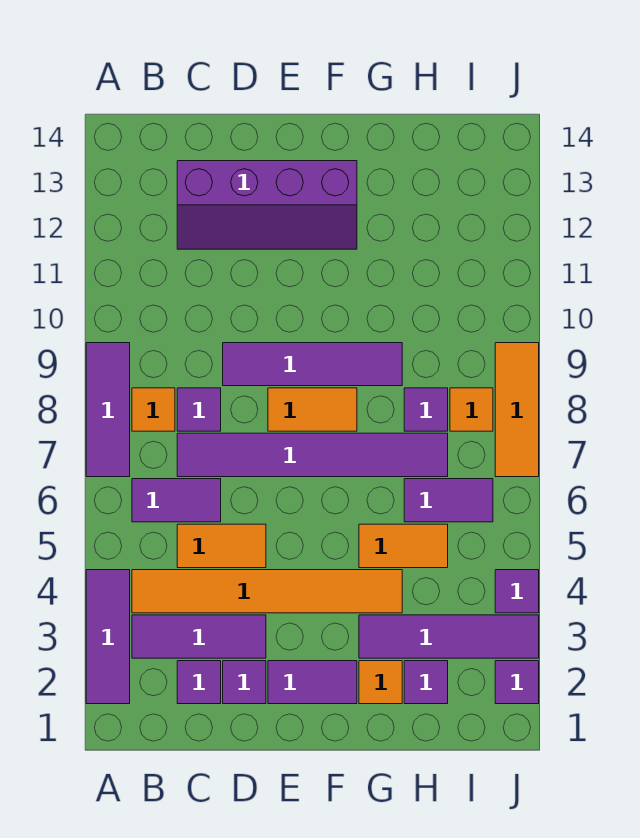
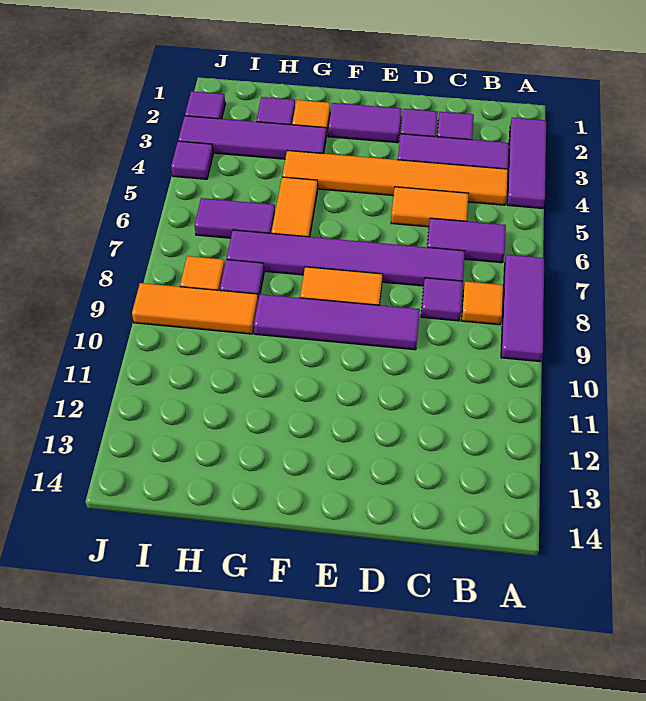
purple 2x4 slope [177,161,357,249] -> none
orange 1x2 tile [359,524,448,568] -> orange 1x2 tile turned to [271,177,318,237]
orange 1x3 tile [495,343,539,477] -> orange 1x3 tile turned to [132,283,258,334]

